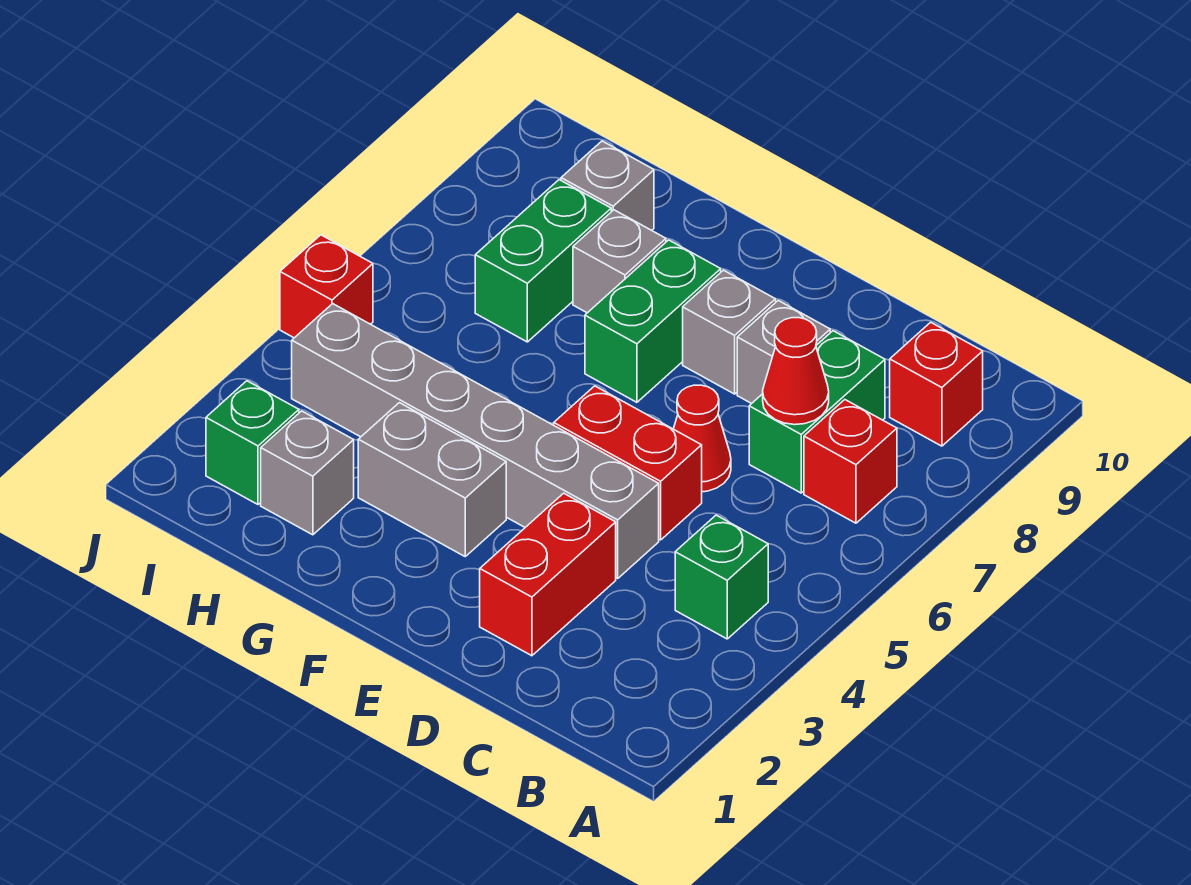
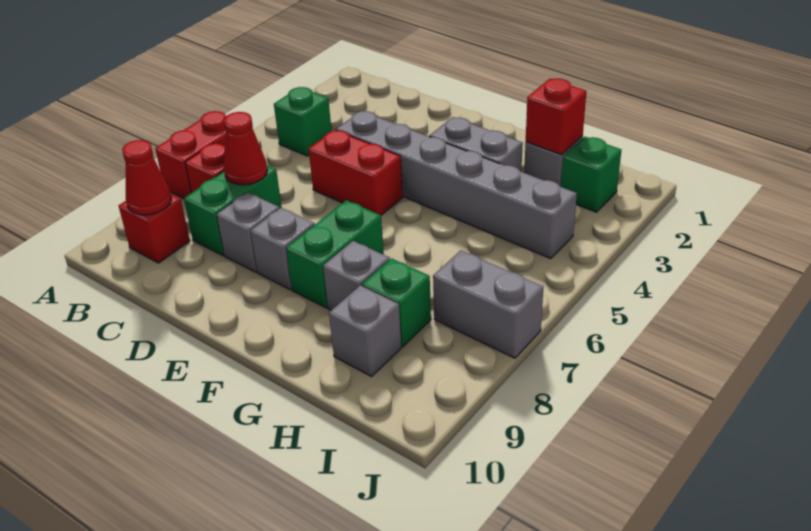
red 1x2 brick [480,493,616,656] -> red 1x2 brick moved to [155,111,226,199]
red 1x1 cone [674,385,731,492] -> red 1x1 cone moved to [122,140,171,215]
green 1x2 brick [475,180,611,342] -> green 1x1 brick [362,259,431,347]
none -> grey 1x2 brick [433,250,543,358]
red 1x1 brick [280,235,373,338] -> red 1x1 brick moved to [526,79,586,155]

